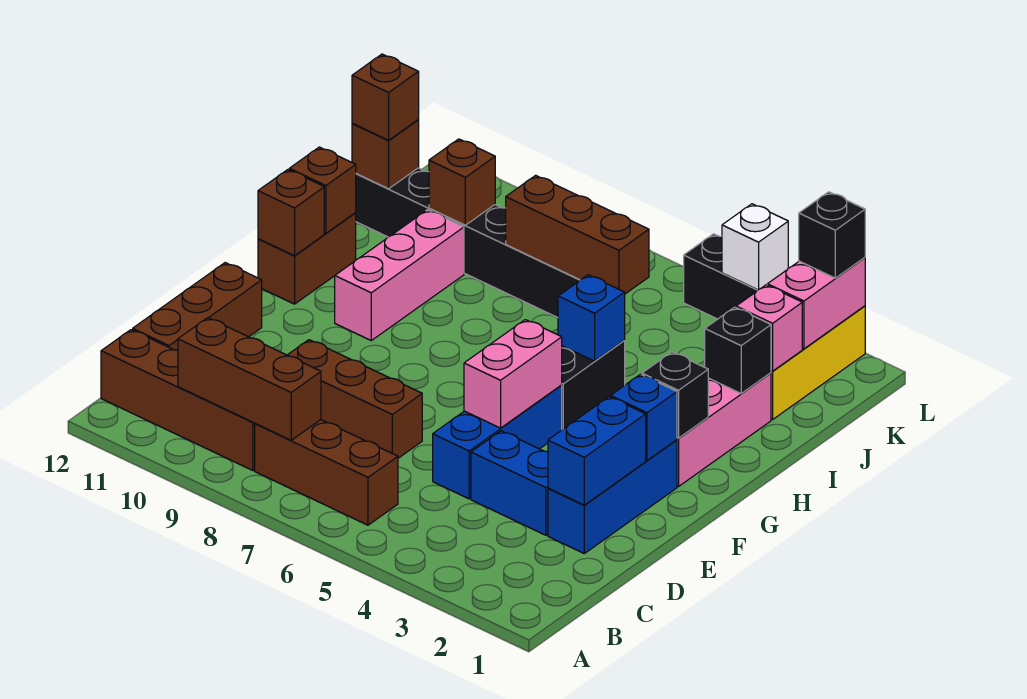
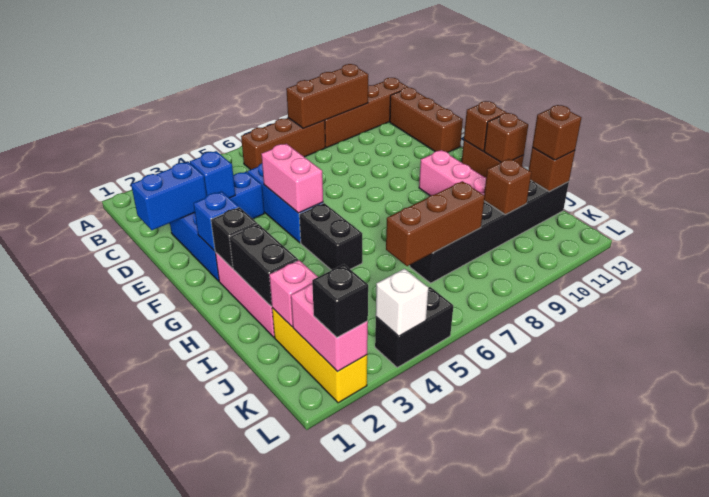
blue 1x2 brick [548,397,646,505] -> blue 1x2 brick turned to [131,162,207,230]
brown 1x3 brick [288,340,422,458] -> none
blue 1x1 brick [558,275,625,361] -> blue 1x1 brick moved to [190,151,235,198]
black 1x1 brick [705,307,771,394] -> black 1x2 brick [229,224,298,306]

